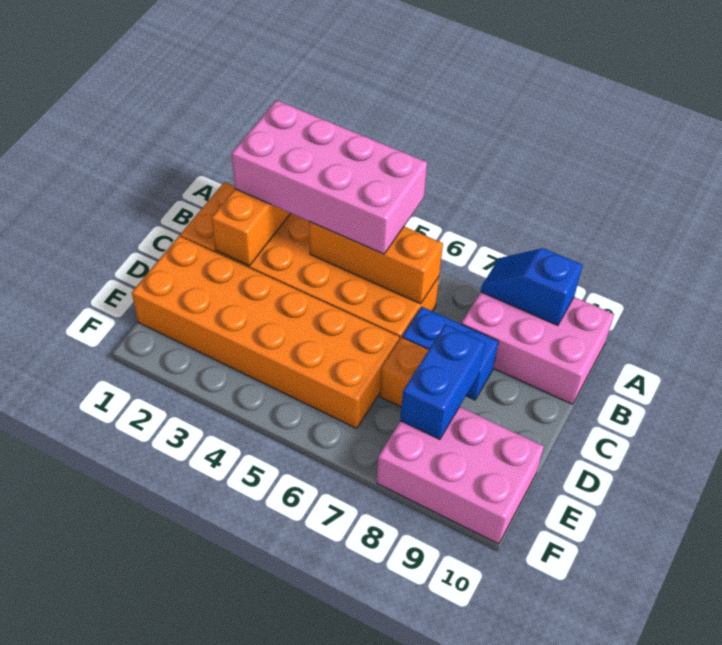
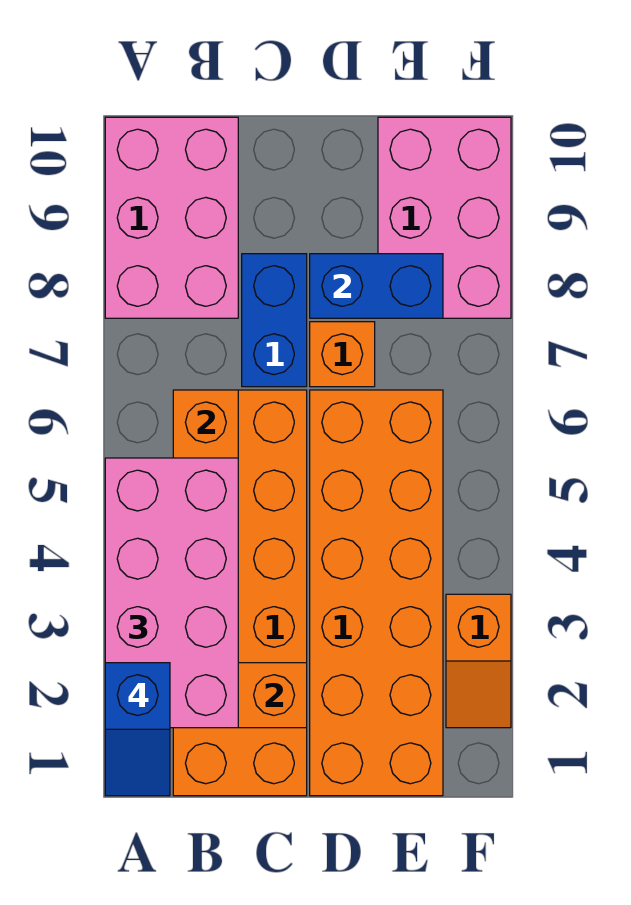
blue 1x2 slope [481,248,583,326] -> blue 1x2 slope moved to [105,663,170,796]
none -> orange 1x2 slope [446,594,511,728]

